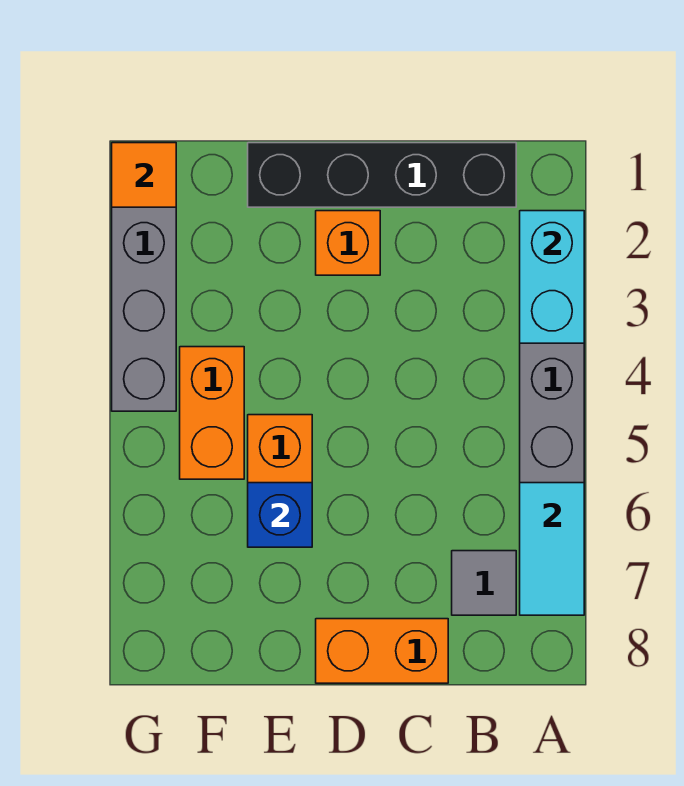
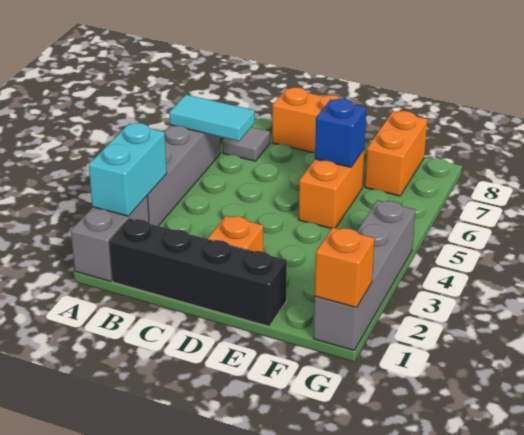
none -> grey 1x2 brick [71,196,149,281]
cyan 1x2 tile [520,483,584,615] -> cyan 1x2 tile turned to [169,95,255,141]
orange 1x2 brick [180,347,244,479] -> orange 1x2 brick moved to [365,111,427,196]
orange 1x1 tile [112,143,176,207] -> orange 1x1 brick [315,227,375,307]

